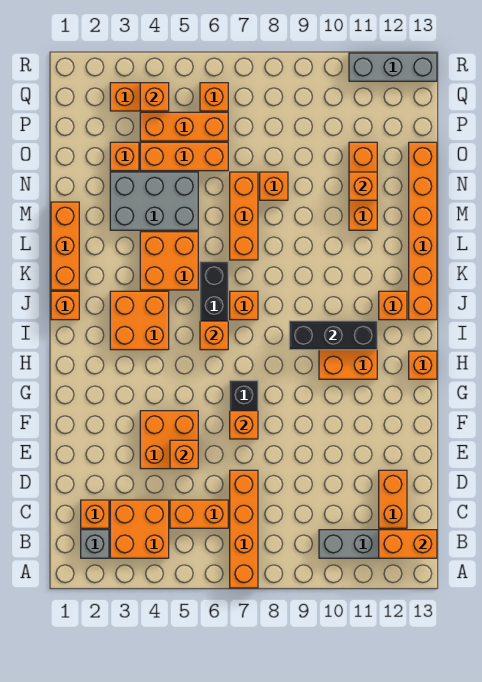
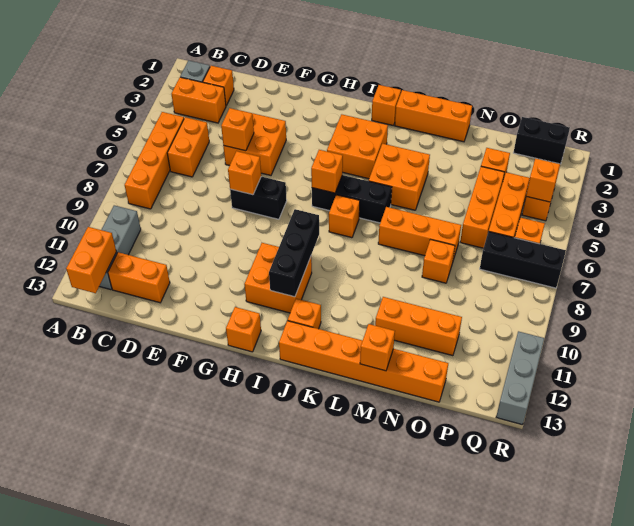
orange 1x4 brick [230,470,258,588] -> orange 1x4 brick turned to [125,112,184,209]
orange 2x2 brick [110,500,169,558] -> orange 1x2 brick [172,77,226,123]
grey 2x3 brick [110,172,198,230] -> none
orange 1x1 brick [349,172,377,200] -> orange 1x1 brick moved to [360,324,395,371]
none -> black 1x2 brick [513,117,570,164]
none -> black 1x3 brick [480,232,566,288]

